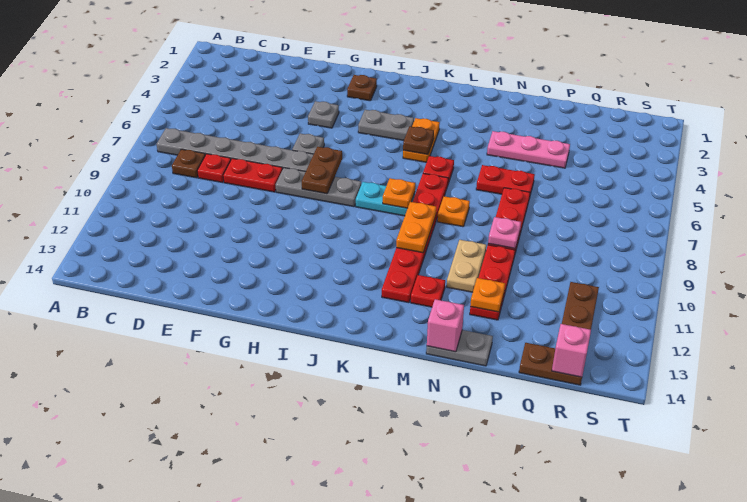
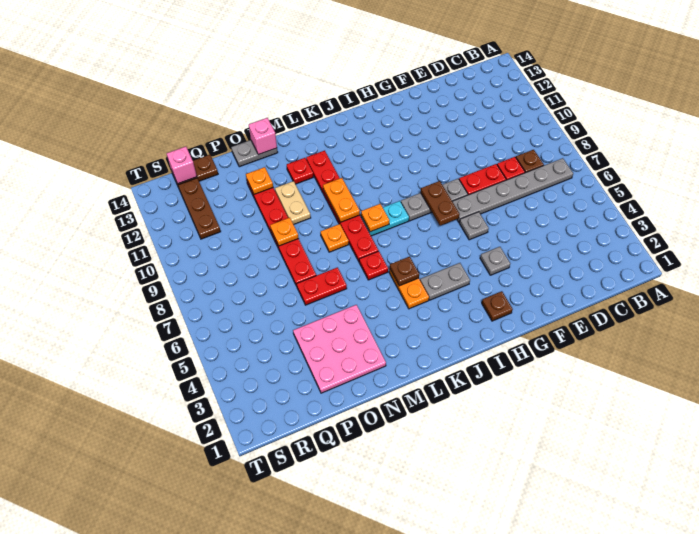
pink 1x3 plate [487,131,570,168] -> pink 3x3 plate [293,305,386,393]
pink 1x1 plate [488,217,521,249] -> orange 1x1 plate [270,218,299,246]

